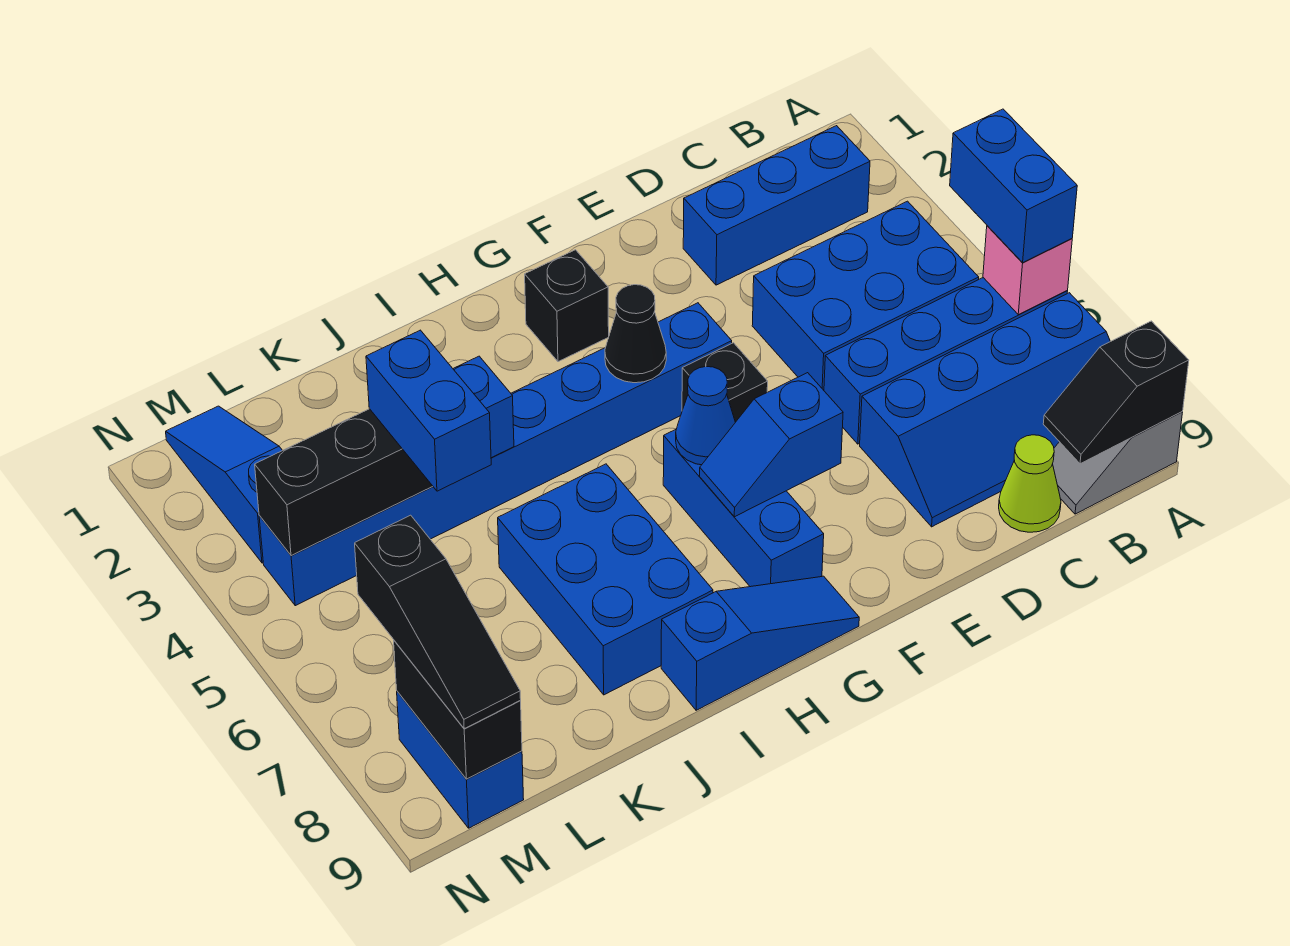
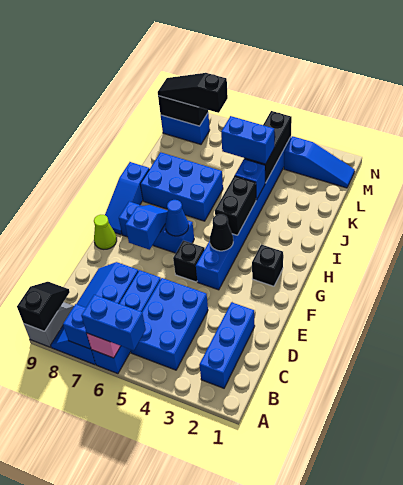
none -> blue 1x1 brick [63,304,91,349]
lime 1x1 cone [999,435,1061,532] -> lime 1x1 cone moved to [94,215,117,249]
none -> black 1x2 brick [215,176,256,235]

